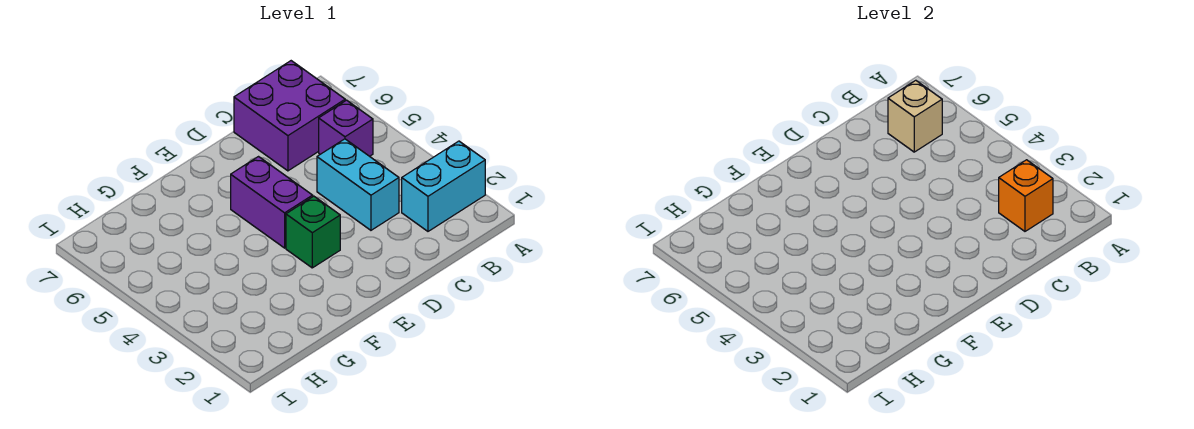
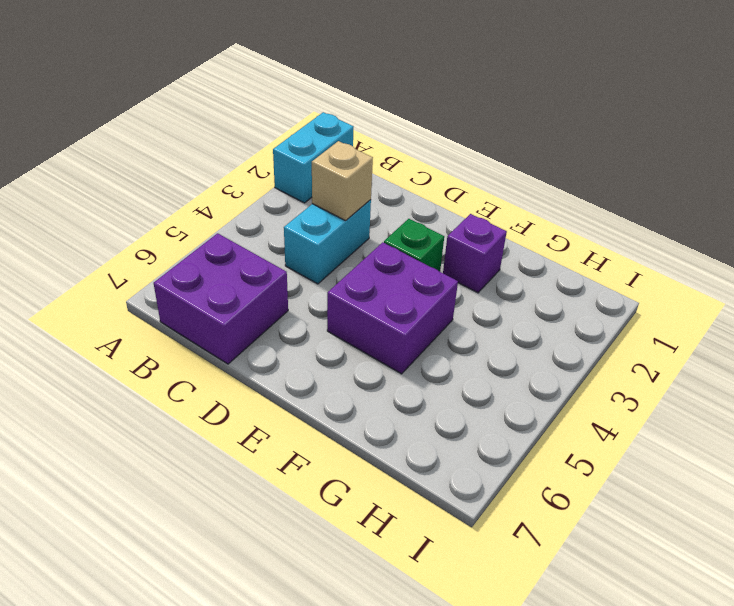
cyan 1x2 brick [402,141,485,231] -> cyan 1x2 brick turned to [273,112,353,203]
orange 1x1 brick [999,160,1053,231] -> none
purple 1x1 brick [319,100,373,156] -> purple 1x1 brick moved to [443,214,507,293]
tan 1x1 brick [888,80,942,152] -> tan 1x1 brick moved to [312,141,373,221]
purple 1x2 brick [231,157,313,248] -> purple 2x2 brick [327,242,458,374]

